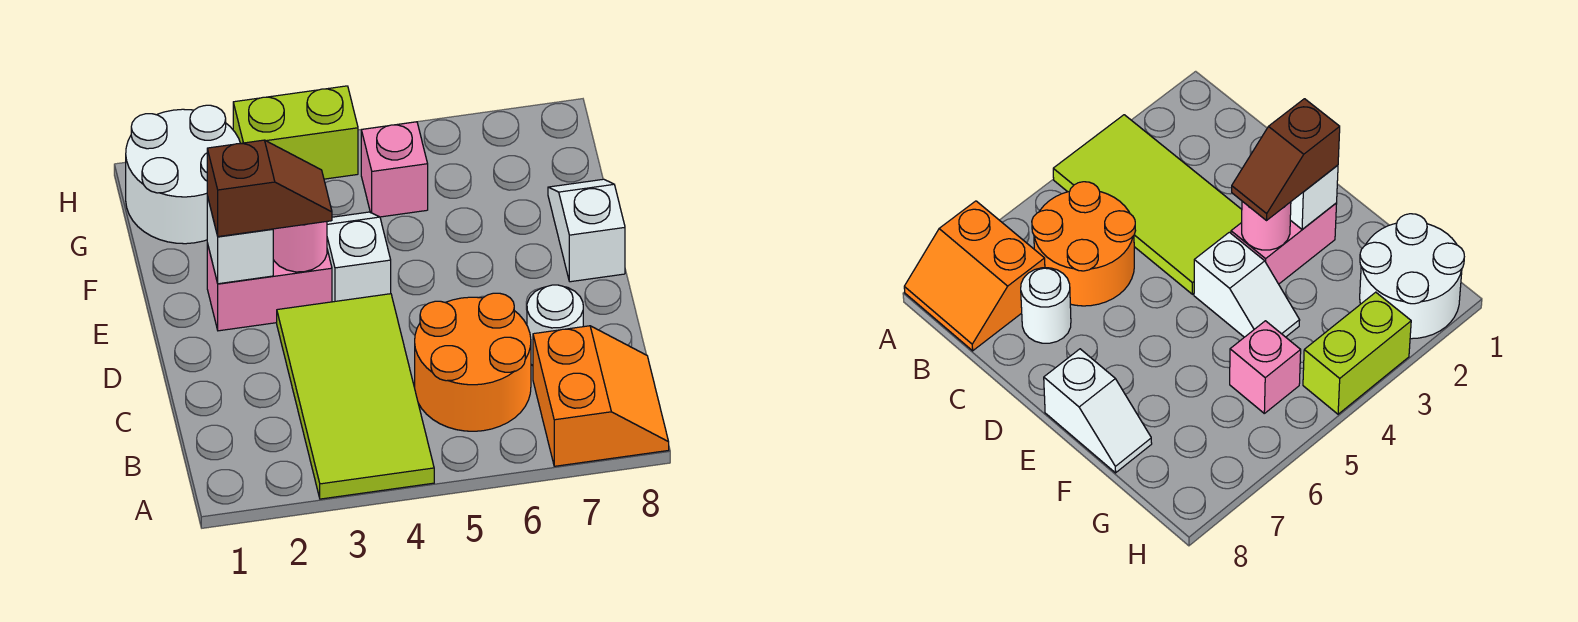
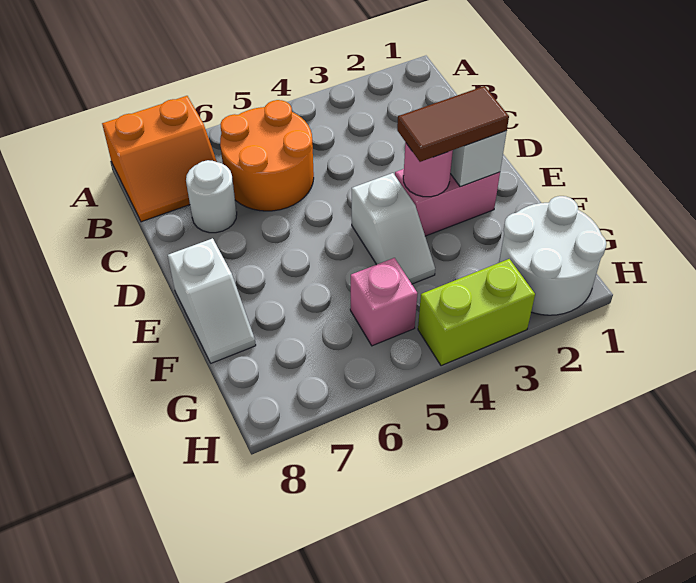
lime 2x4 tile [277,294,434,499] -> none
orange 2x2 slope [533,326,669,466] -> orange 2x2 slope turned to [102,96,217,222]
brown 1x2 slope [207,140,332,237] -> brown 1x2 tile [397,86,509,162]

